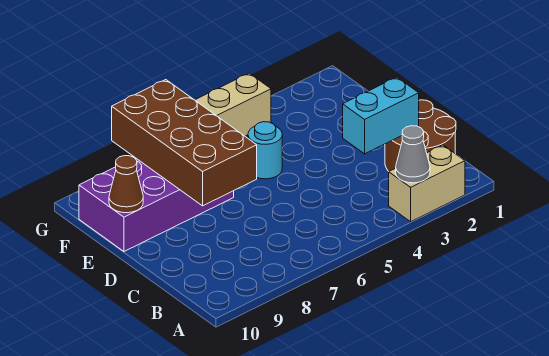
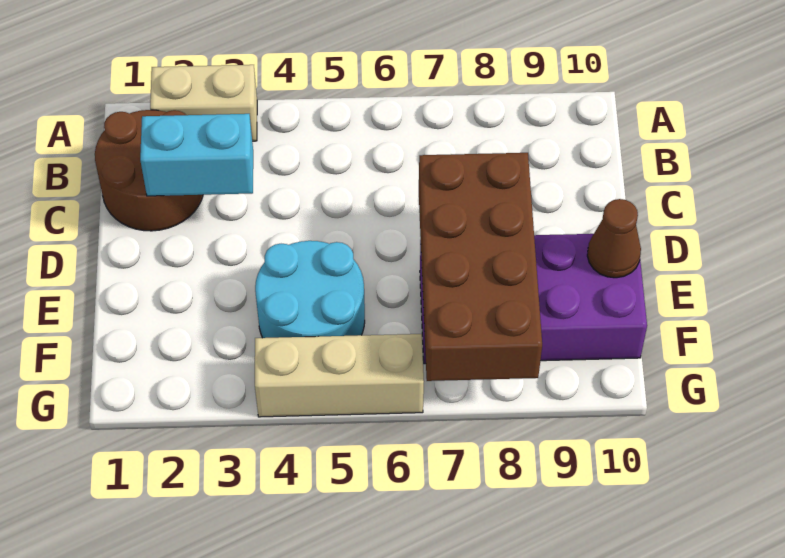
grey 1x1 cone [396,126,430,183] -> none
cyan 1x1 round brick [248,122,282,179] -> cyan 2x2 round brick [255,241,365,338]

